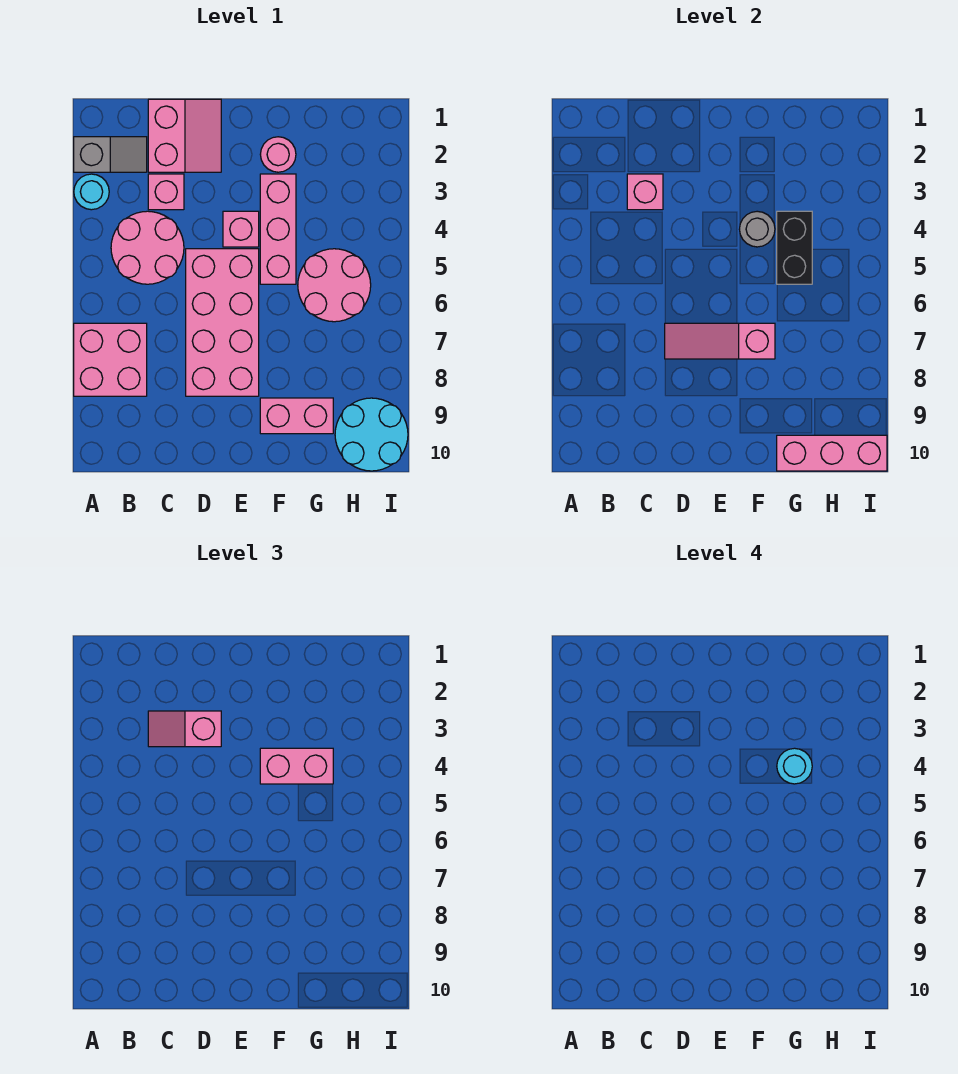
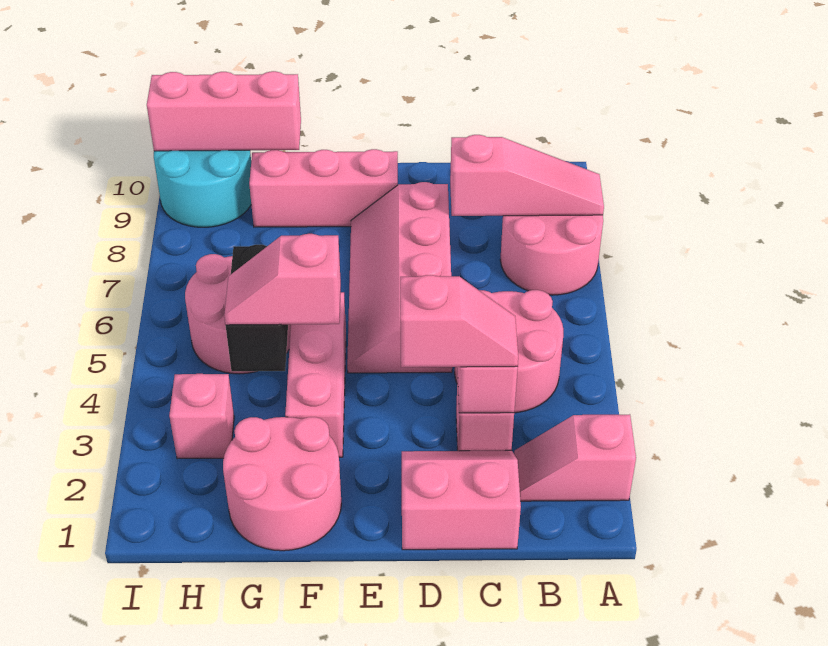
grey 1x2 slope [74,137,147,172] -> pink 1x2 slope [514,414,636,501]
cyan 1x1 round brick [74,174,109,210] -> none
pink 2x2 brick [74,323,147,396] -> pink 2x2 round brick [500,215,603,295]
pink 2x2 slope [148,99,221,172] -> pink 2x2 slope turned to [402,450,521,550]
pink 2x4 brick [186,249,259,396] -> pink 2x4 slope [347,182,452,373]
pink 1x3 slope [665,323,775,359] -> pink 1x3 slope moved to [450,135,604,216]
pink 1x1 brick [223,211,259,247] -> pink 1x1 brick moved to [169,374,234,459]
pink 1x1 round brick [260,137,296,172] -> pink 2x2 round brick [223,417,342,551]
grey 1x1 round brick [739,211,775,247] -> none
pink 1x2 brick [260,748,333,784] -> pink 1x2 slope [224,234,341,325]
pink 1x2 brick [260,398,333,434] -> pink 1x3 brick [249,149,398,227]
cyan 1x1 round brick [777,748,812,784] -> none

